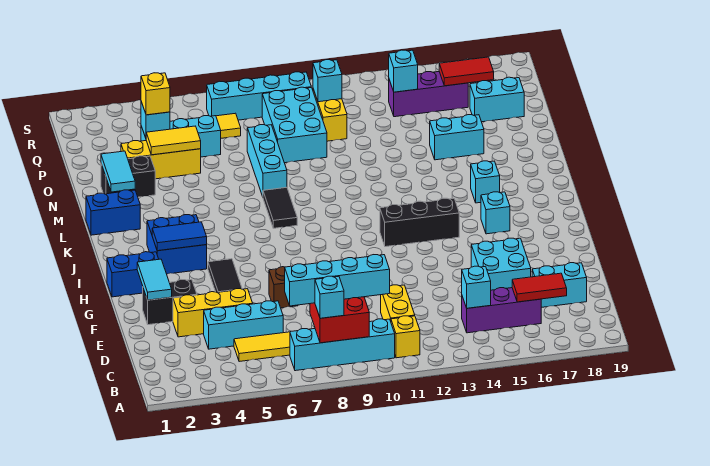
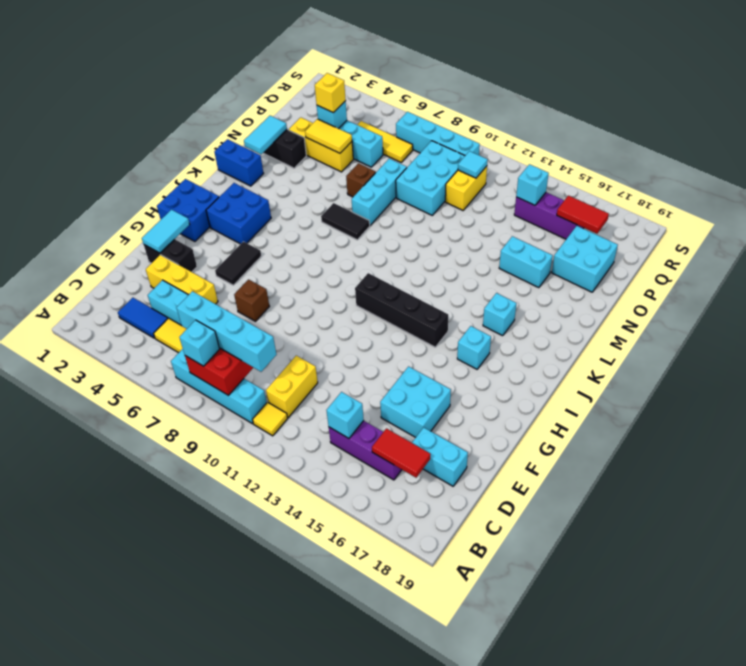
yellow 1x1 brick [391,316,420,358] -> yellow 1x1 tile [253,402,288,436]
blue 1x2 brick [107,252,159,297] -> blue 2x2 brick [157,179,219,241]
blue 1x2 tile [152,222,207,251] -> blue 1x2 tile moved to [118,298,168,338]
black 1x3 brick [380,198,459,247] -> black 1x4 brick [355,273,448,347]
black 1x2 tile [263,187,297,228] -> black 1x2 tile turned to [321,203,370,240]
none -> brown 1x1 brick [346,163,376,197]
cyan 1x2 brick [470,77,524,122] -> cyan 2x2 brick [552,226,618,292]
cyan 1x1 brick [313,60,342,102] -> cyan 1x1 tile [458,151,488,178]

